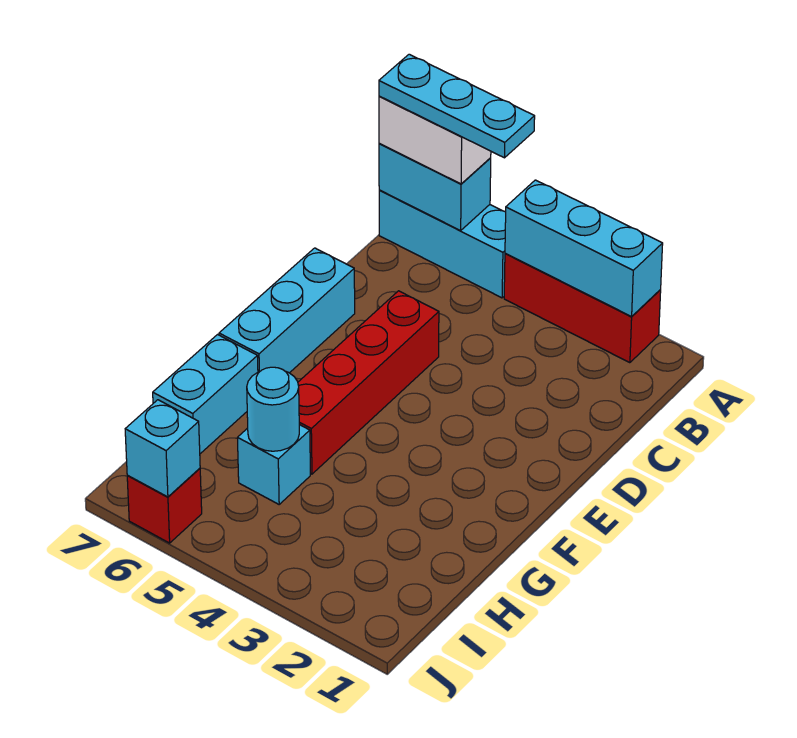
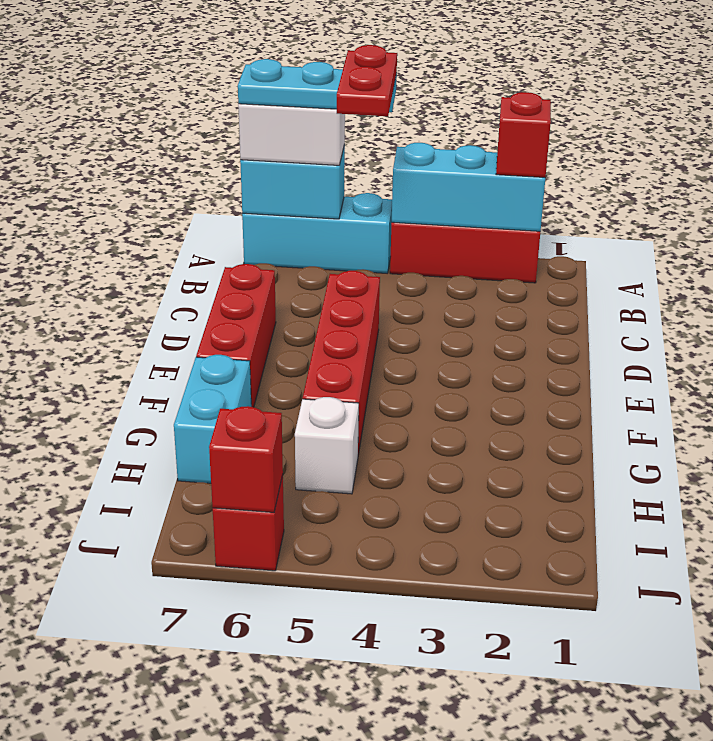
none -> red 1x1 brick [496,92,551,178]
none -> red 1x2 plate [337,45,397,116]
cyan 1x3 brick [219,248,355,373] -> red 1x3 brick [196,264,276,407]
cyan 1x1 brick [237,425,310,504] -> white 1x1 brick [295,397,359,494]
cyan 1x1 round brick [247,367,299,451] -> none
cyan 1x1 brick [125,400,200,497] -> red 1x1 brick [209,406,283,512]

